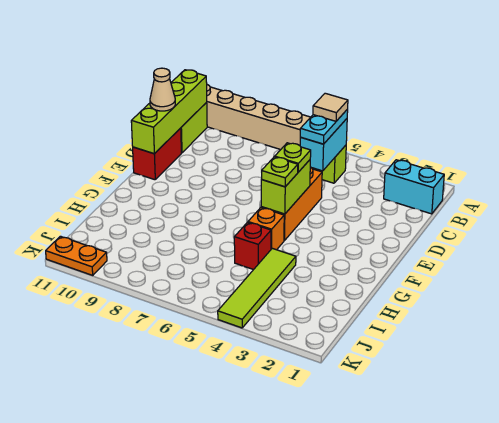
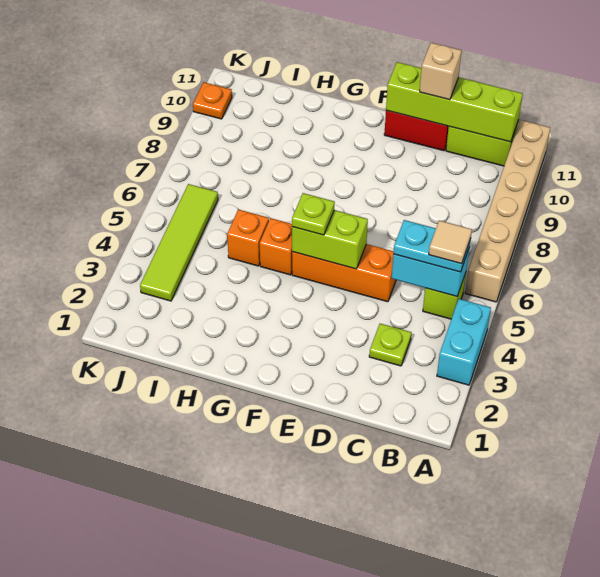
cyan 1x2 brick [384,160,444,214] -> cyan 1x2 brick moved to [437,299,491,385]
tan 1x1 cone [150,68,175,111] -> tan 1x1 brick [420,43,462,100]
lime 1x1 plate [275,143,311,172] -> lime 1x1 plate moved to [369,324,411,366]
lime 1x4 tile [218,248,296,328] -> lime 1x4 tile turned to [140,184,218,301]
red 1x1 brick [234,222,271,270] -> orange 1x1 brick [227,209,269,266]
orange 1x2 plate [46,236,107,275] -> orange 1x1 plate [193,82,232,119]

